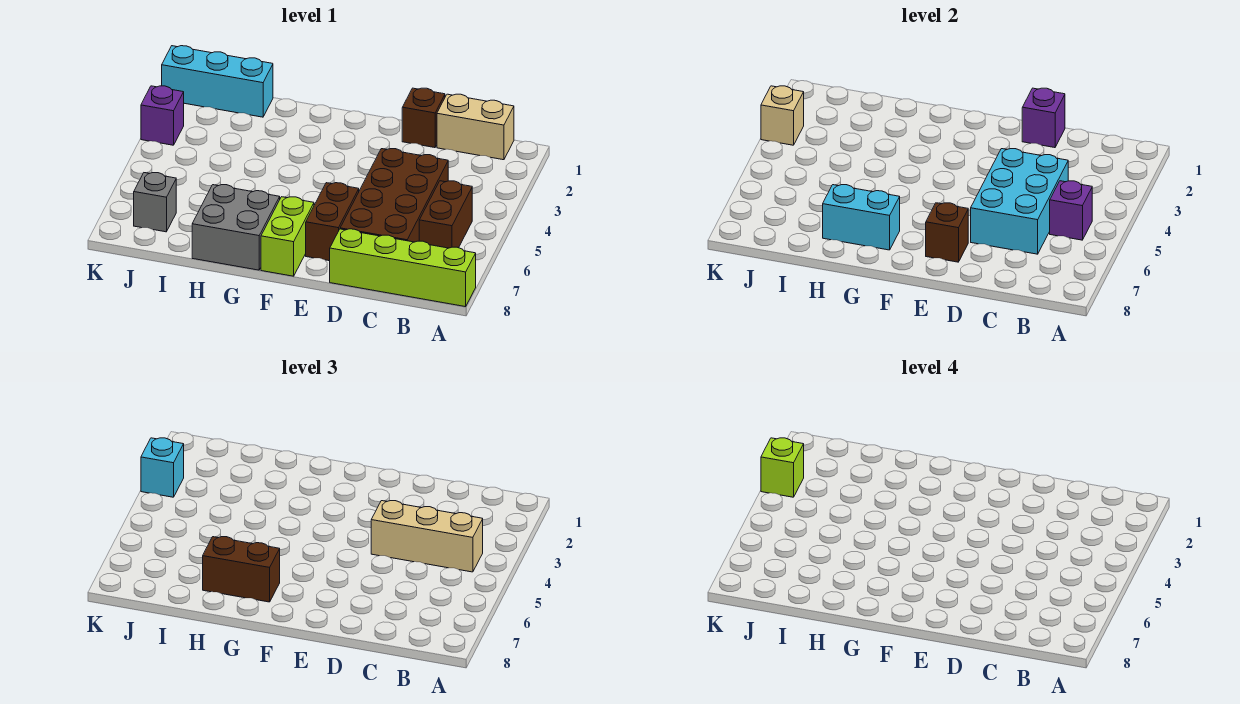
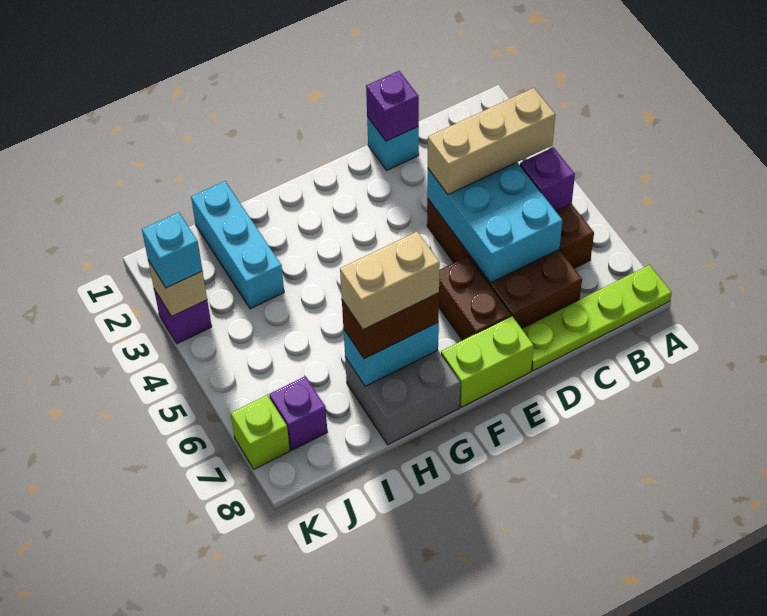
lime 1x4 brick [330,229,476,307] -> lime 1x4 plate [522,265,672,371]
tan 1x2 brick [437,94,514,160] -> tan 1x2 brick moved to [340,232,440,330]
brown 1x1 brick [402,88,445,148] -> cyan 1x1 brick [367,117,419,170]
brown 1x1 brick [926,203,968,262] -> none
lime 1x2 brick [261,197,314,276] -> lime 1x2 brick turned to [441,316,534,407]
cyan 1x3 brick [162,46,273,117] -> cyan 1x3 brick turned to [191,181,284,309]
grey 1x1 brick [134,173,176,232] -> purple 1x1 brick [269,376,327,450]
lime 1x1 brick [761,438,804,497] -> lime 1x1 brick moved to [231,395,290,469]

